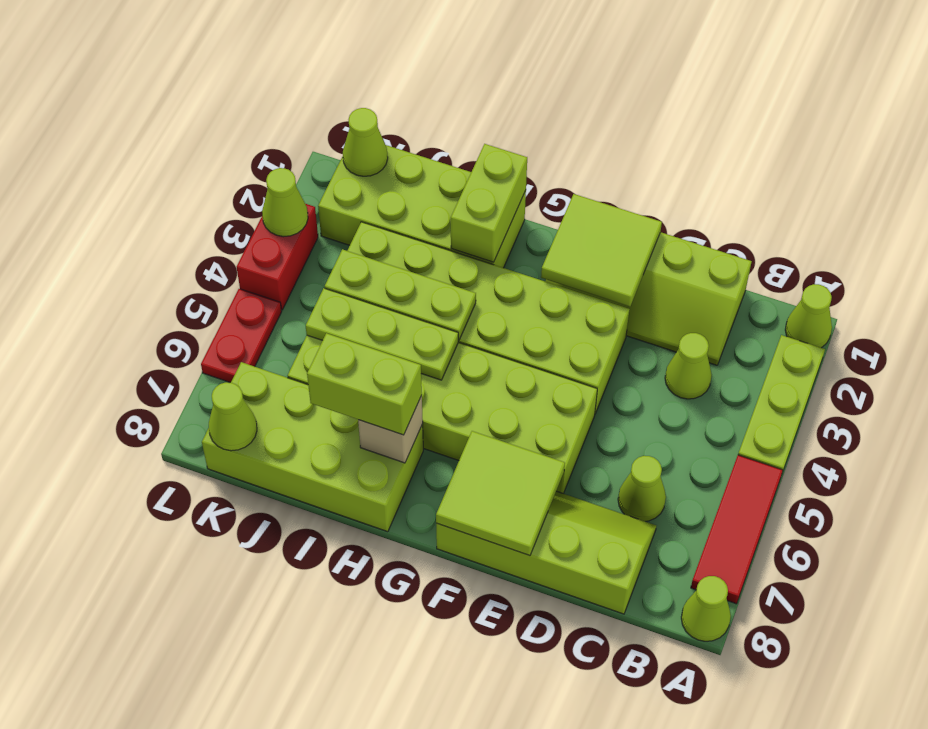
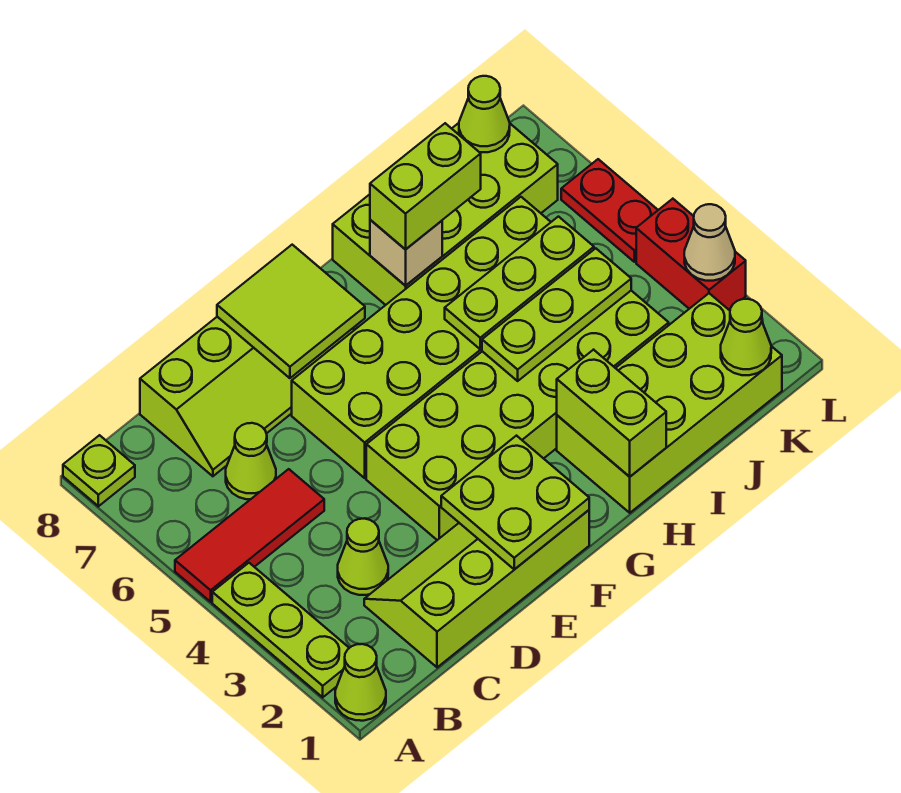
red 1x3 tile [691,455,783,604] -> red 1x3 tile turned to [175,469,324,602]
lime 1x1 cone [681,576,731,641] -> lime 1x1 plate [63,435,135,506]
lime 2x2 tile [541,194,662,306] -> lime 2x2 plate [441,436,589,569]
lime 1x1 cone [262,168,308,237] -> tan 1x1 cone [684,204,735,281]

